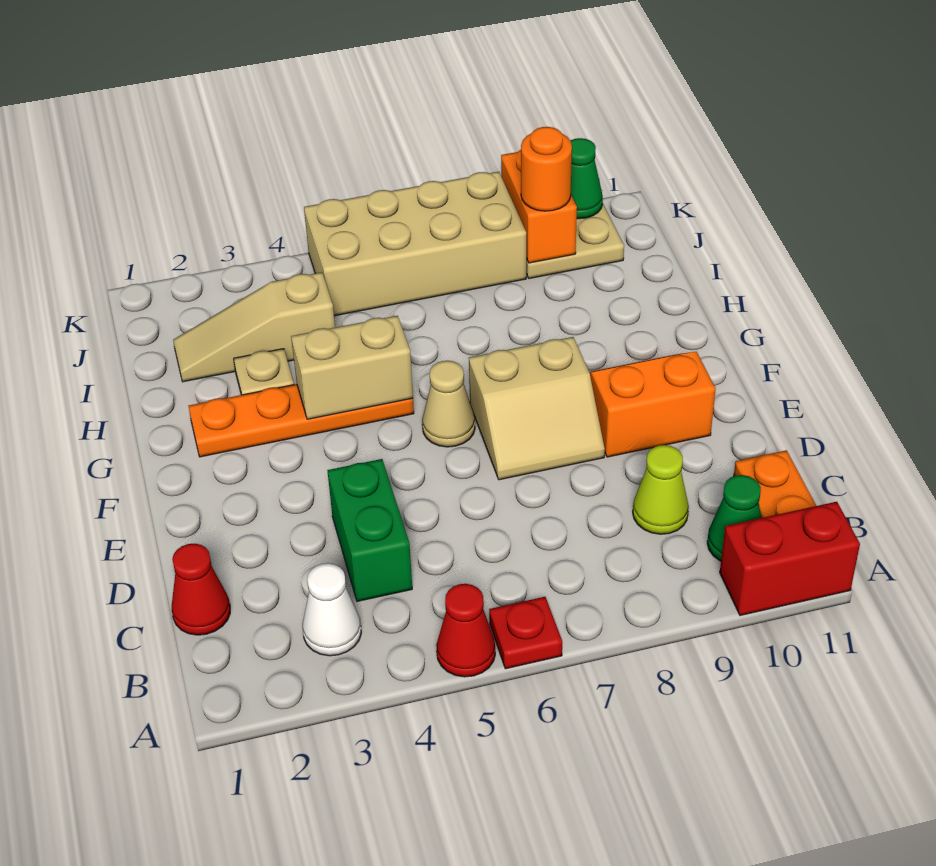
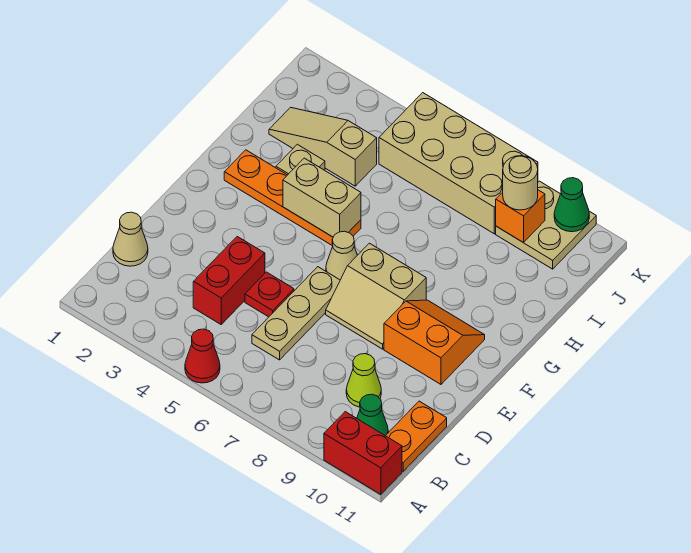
red 1x1 plate [489,597,562,669] -> red 1x1 plate moved to [245,272,294,317]
white 1x1 cone [303,563,361,656] -> none
red 1x1 cone [172,544,230,635] -> tan 1x1 cone [113,212,148,266]
green 1x2 brick [327,459,412,601] -> red 1x2 brick [193,237,265,324]
none -> tan 1x3 plate [252,267,340,360]
orange 1x2 brick [501,150,577,263] -> orange 1x1 brick [496,190,545,242]
orange 1x1 round brick [521,127,572,211] -> tan 1x1 round brick [503,156,538,210]

